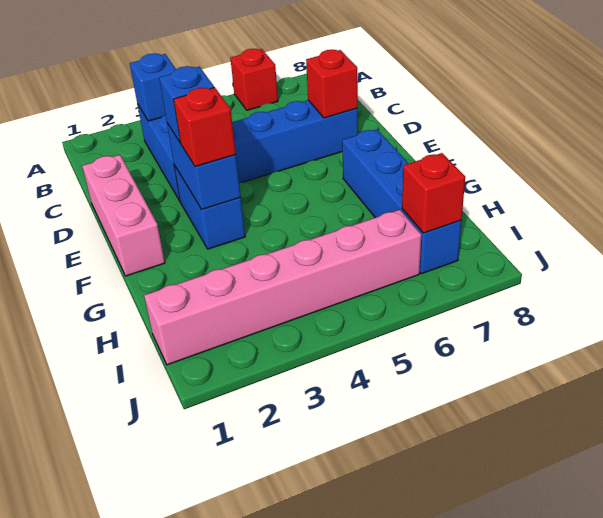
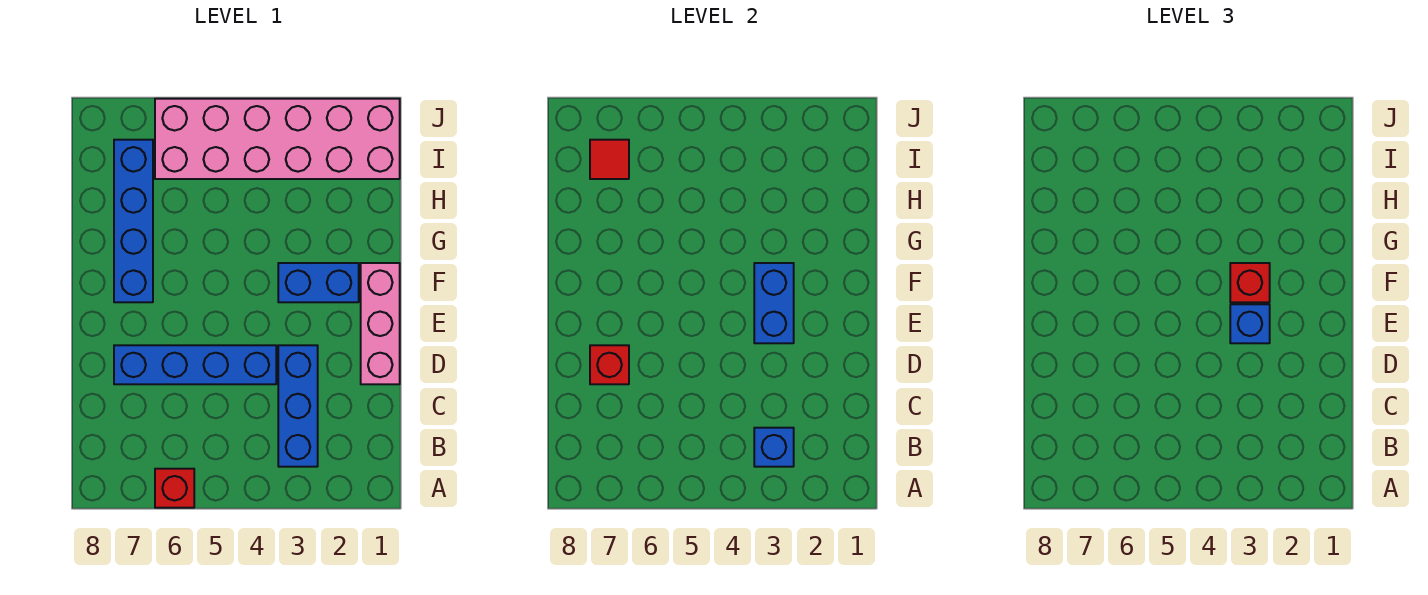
blue 1x2 brick [174,165,245,249] -> blue 1x2 brick turned to [278,263,359,302]
pink 1x6 brick [144,210,421,365] -> pink 2x6 brick [155,99,400,179]
red 1x1 brick [402,153,465,233] -> red 1x1 tile [590,140,629,179]

